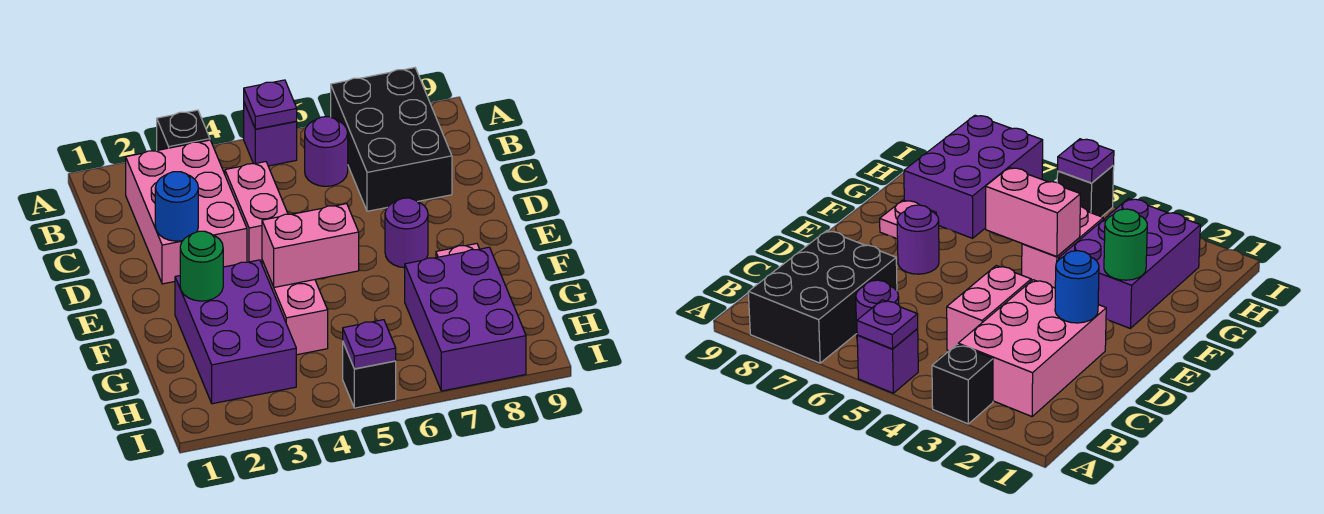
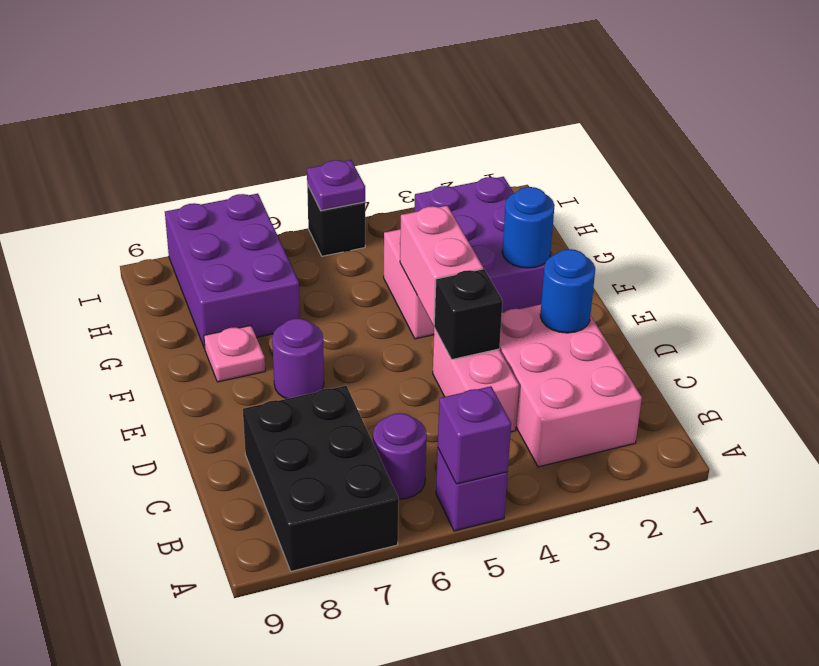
black 1x1 brick [157,110,210,150] -> black 1x1 brick moved to [434,269,503,360]
purple 1x1 plate [244,80,297,129] -> purple 1x1 brick [438,386,511,484]
green 1x1 round brick [180,231,223,301] -> blue 1x1 round brick [502,187,555,268]
pink 1x2 brick [262,204,359,287] -> pink 1x2 brick turned to [400,206,483,325]

